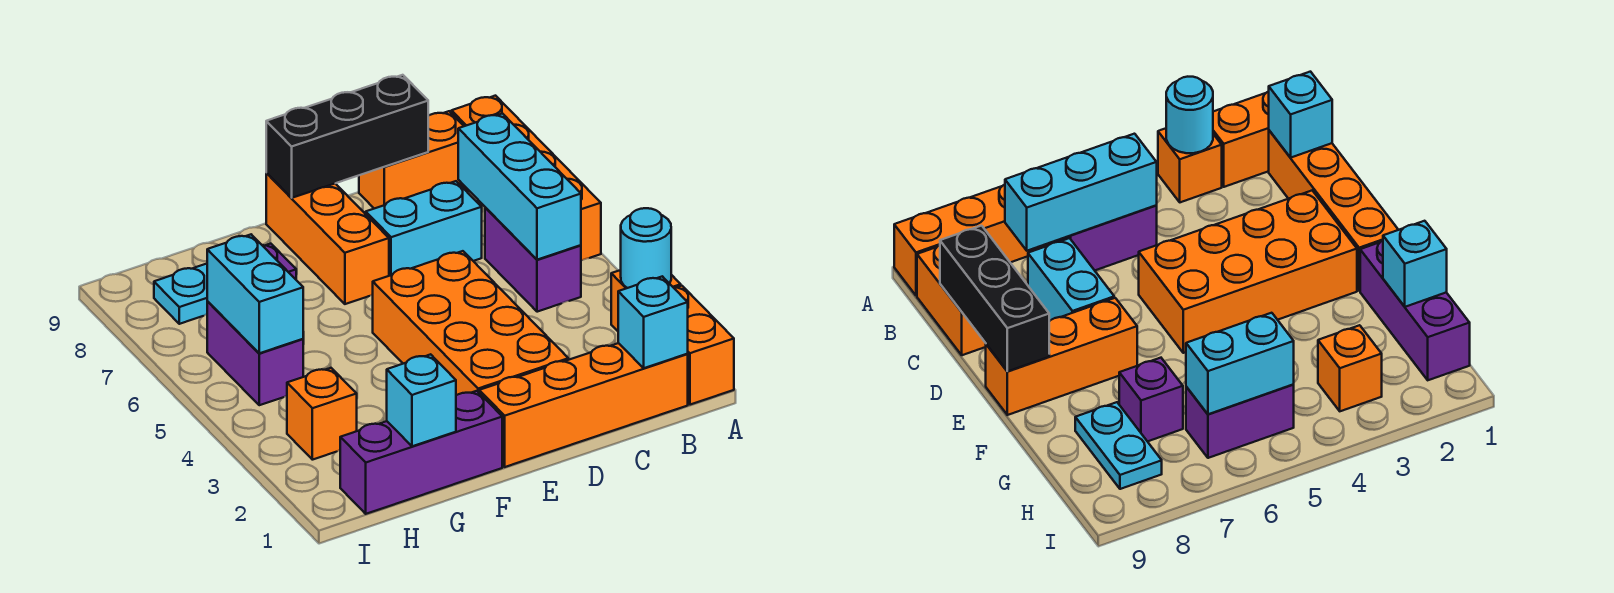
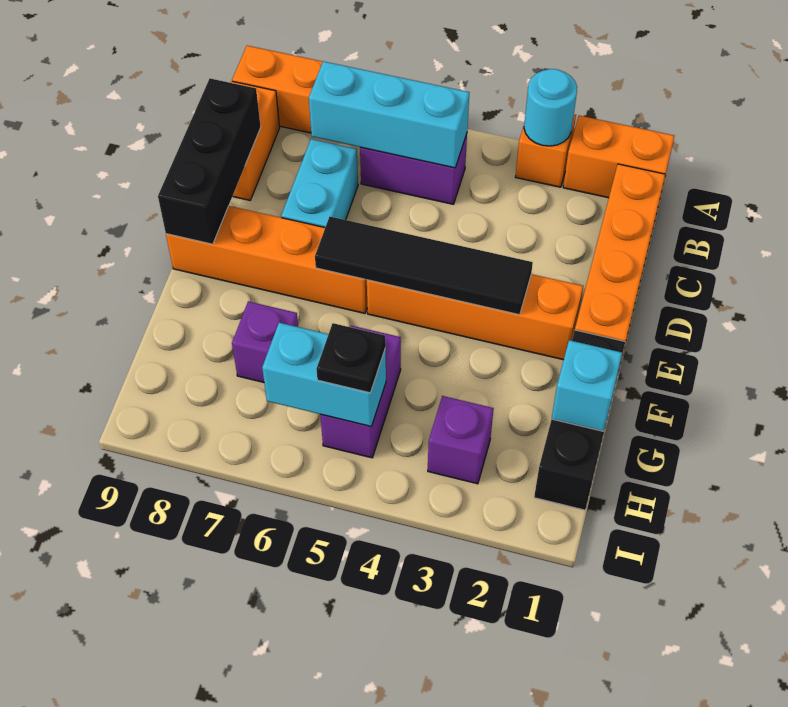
cyan 1x1 brick [618,276,688,368] -> none
orange 2x4 brick [373,251,568,395] -> orange 1x4 brick [367,274,583,360]
none -> black 1x4 tile [315,217,533,315]
orange 1x3 brick [266,173,389,304] -> orange 1x4 brick [166,206,367,313]
purple 1x3 brick [340,391,502,514] -> black 1x3 brick [534,330,625,510]
cyan 1x2 plate [154,264,207,324] -> none
orange 1x1 brick [287,368,357,460] -> purple 1x1 brick [428,396,494,484]
purple 1x2 brick [207,301,303,405] -> purple 1x2 brick turned to [320,326,401,458]
none -> black 1x1 plate [317,323,386,393]

